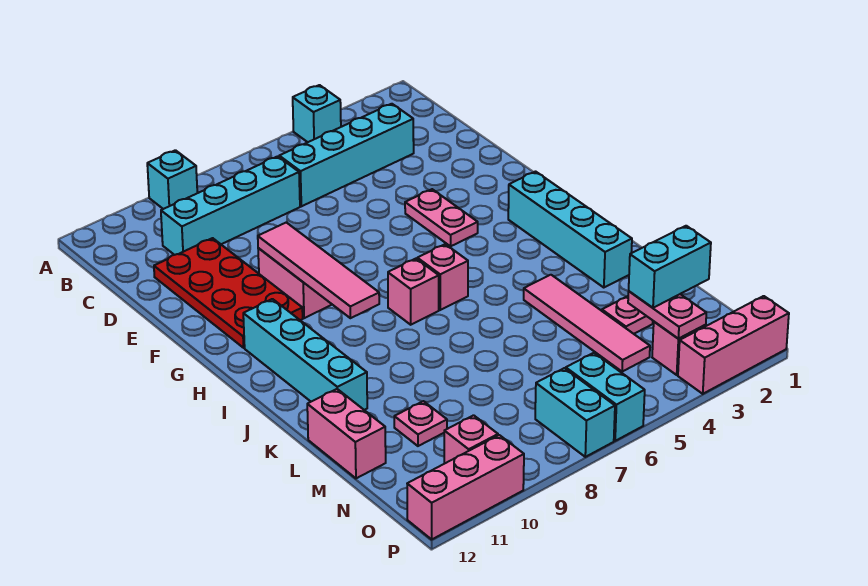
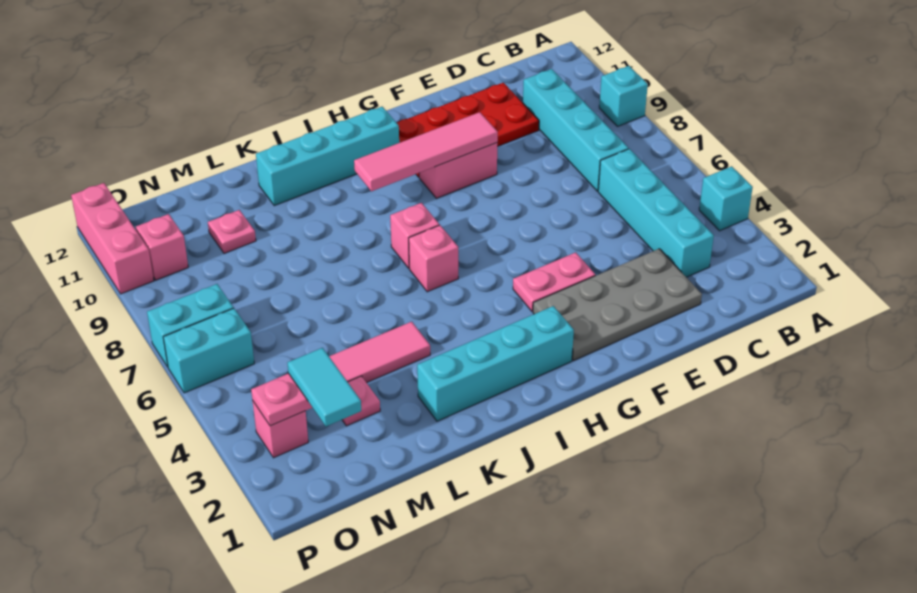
none -> grey 2x4 plate [533,249,702,361]
pink 1x2 brick [307,389,386,478] -> none
cyan 1x2 brick [629,226,711,308] -> cyan 1x2 tile [287,348,361,426]
pink 1x3 brick [678,296,789,394] -> none

